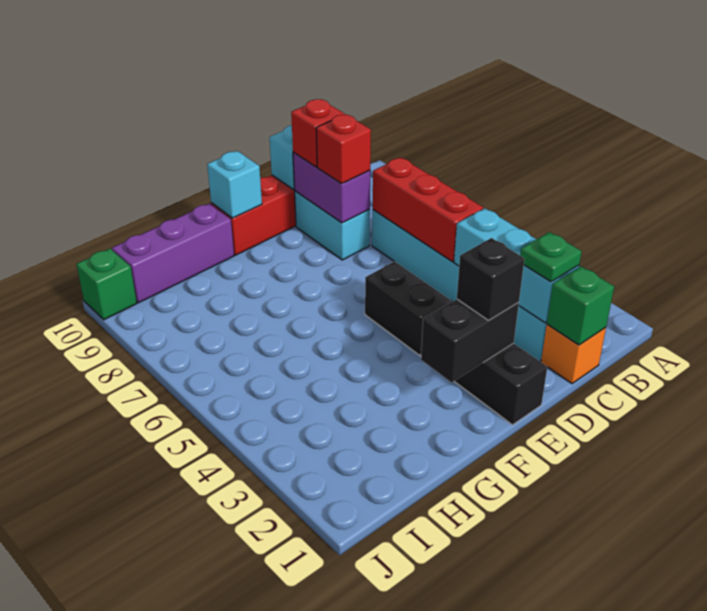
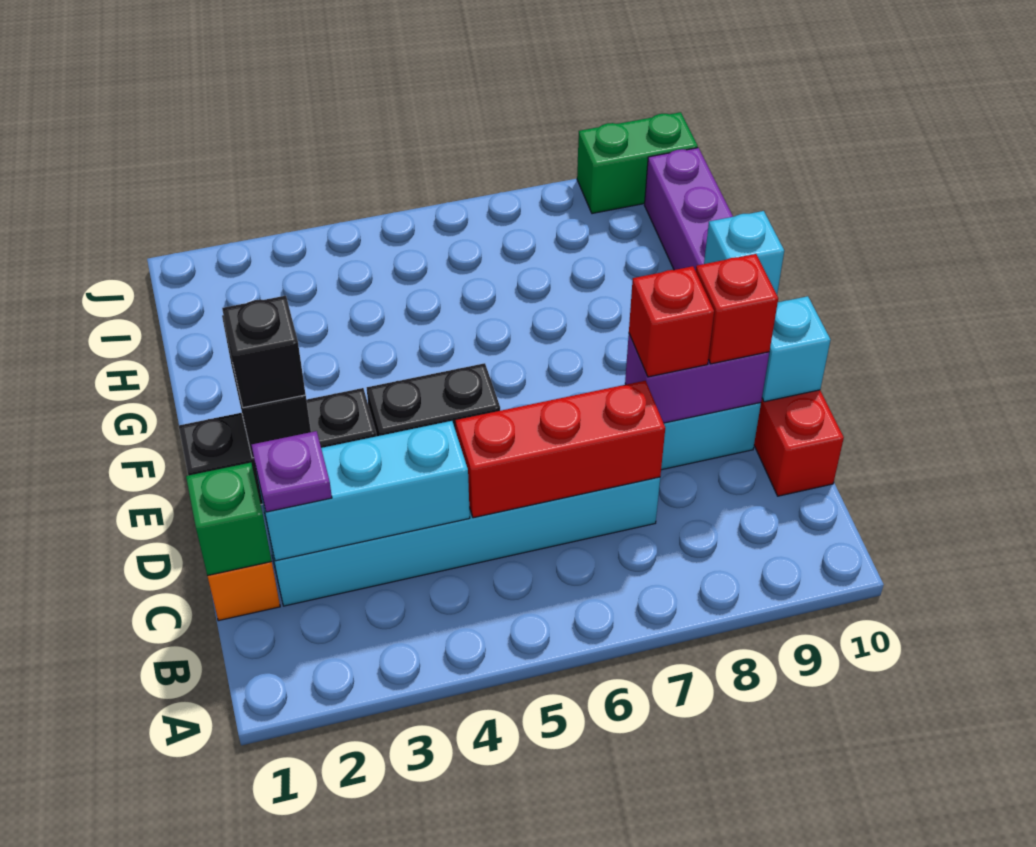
green 1x1 plate [520,232,582,282] -> purple 1x1 plate [252,431,332,512]
green 1x1 brick [76,249,137,320] -> green 1x2 brick [577,112,698,214]

